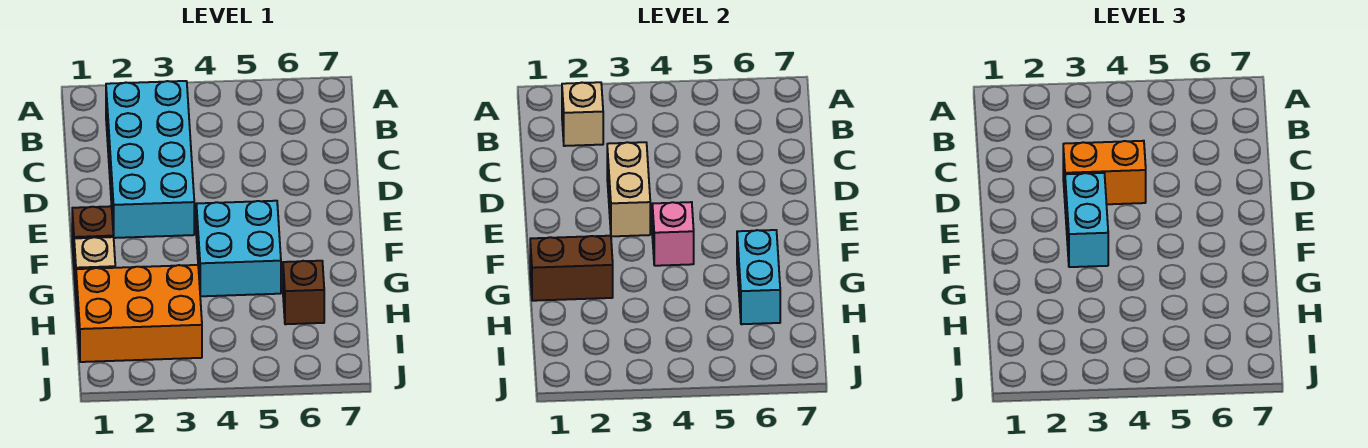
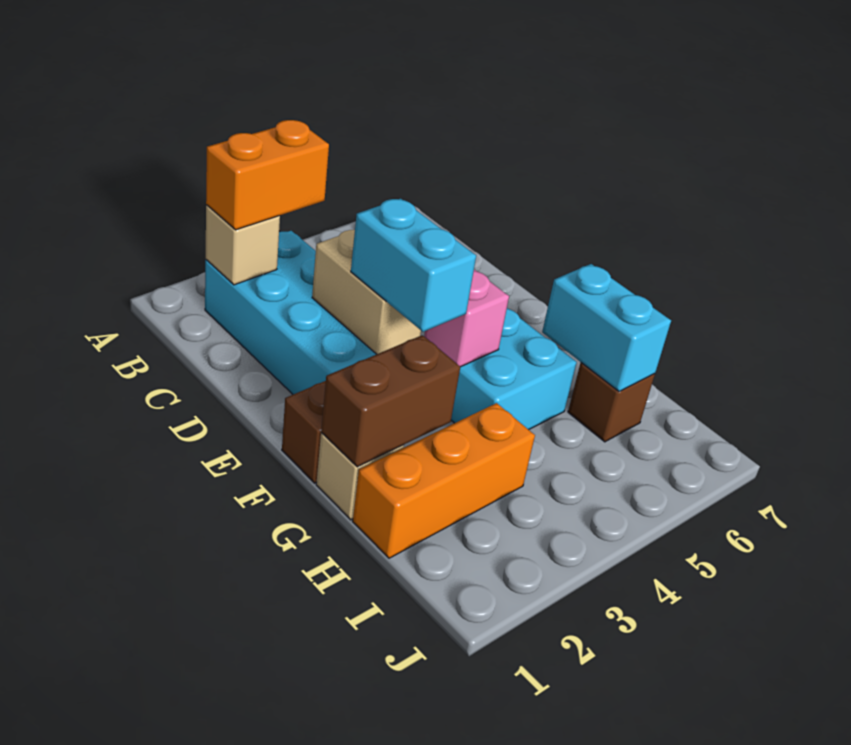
orange 1x2 brick [1063,141,1146,204] -> orange 1x2 brick moved to [206,120,329,230]
orange 2x3 brick [76,265,202,362] -> orange 1x3 brick [353,403,535,558]

